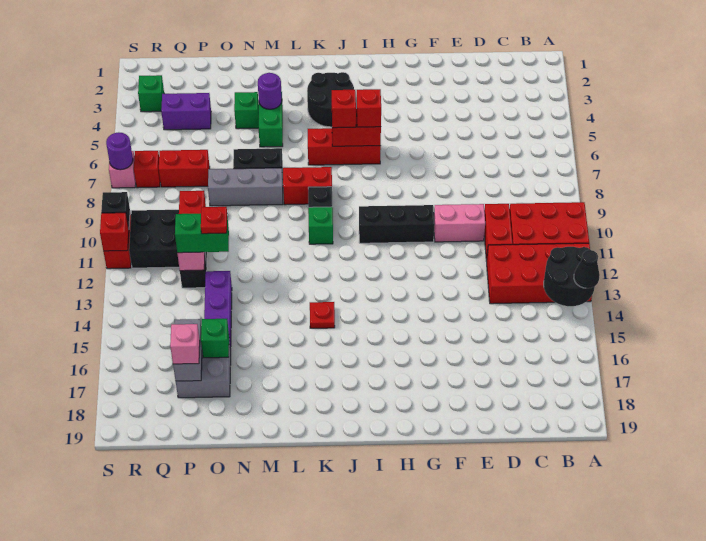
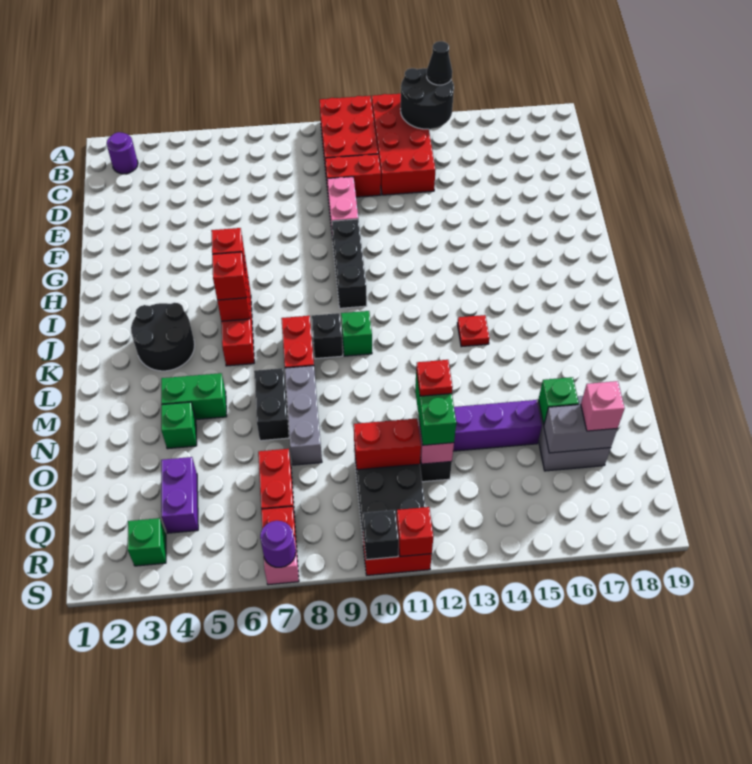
purple 1x1 round brick [258,73,282,109] -> purple 1x1 round brick moved to [107,132,138,174]

